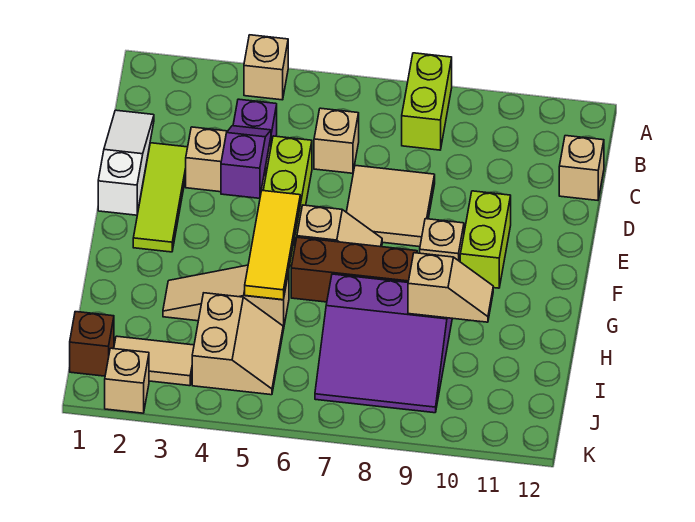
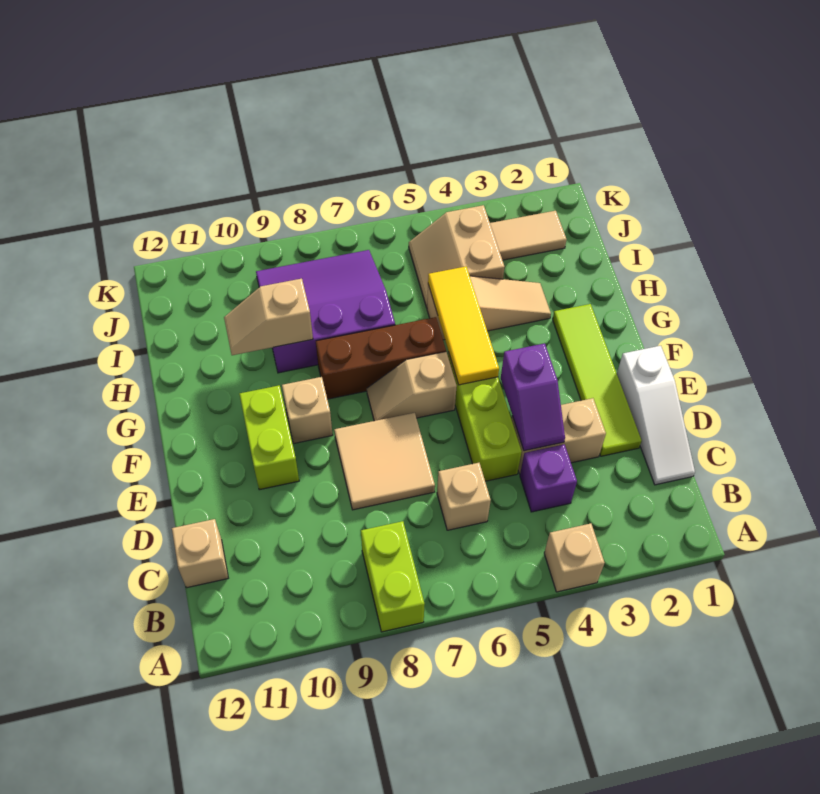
lime 1x3 tile [133,143,188,252] -> lime 1x4 tile [553,304,642,456]
brown 1x1 brick [70,312,114,376] -> none
tan 1x1 brick [105,348,149,413] -> none

